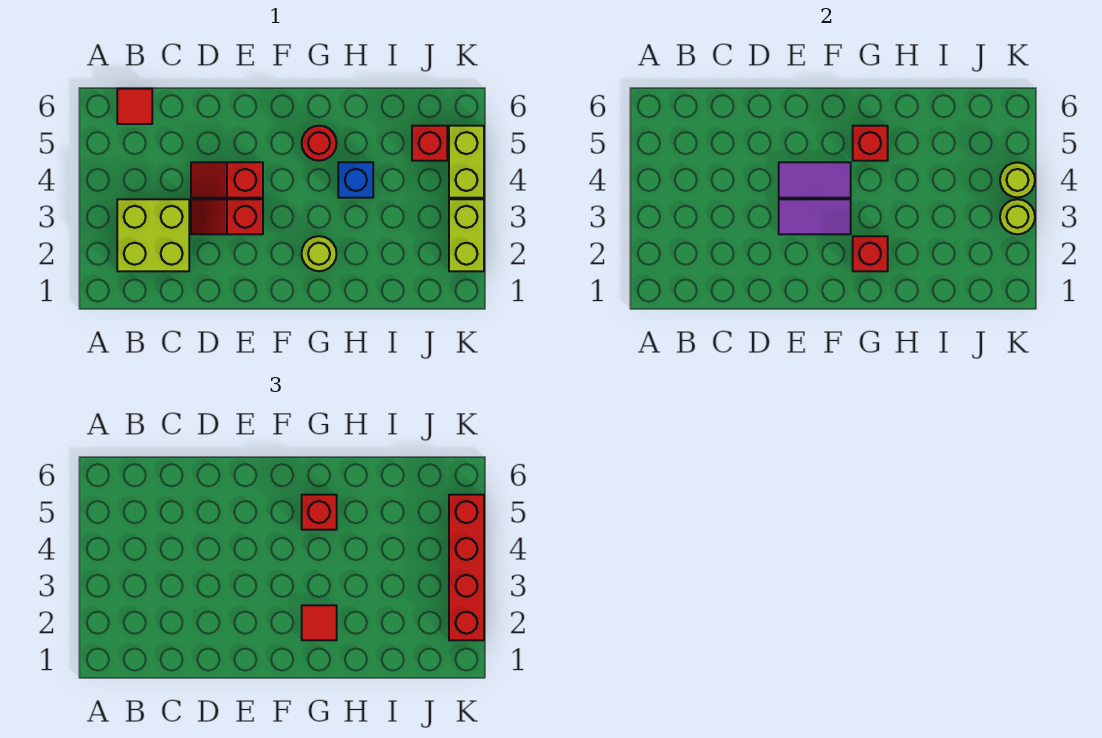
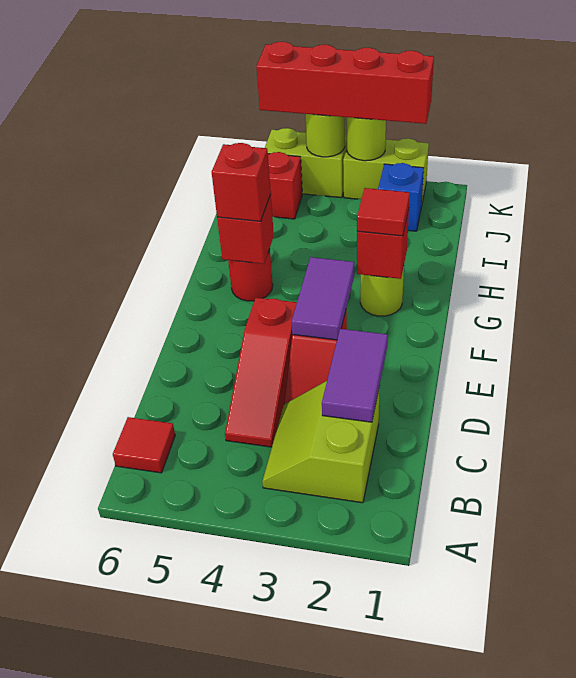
lime 2x2 brick [117,199,189,271] -> lime 2x2 slope [262,381,380,503]
red 1x2 slope [191,162,263,198] -> red 1x3 slope [225,298,297,447]
purple 1x2 tile [779,162,851,198] -> purple 1x2 tile moved to [322,329,388,422]
blue 1x1 brick [338,162,373,198] -> blue 1x1 brick moved to [378,163,424,231]

